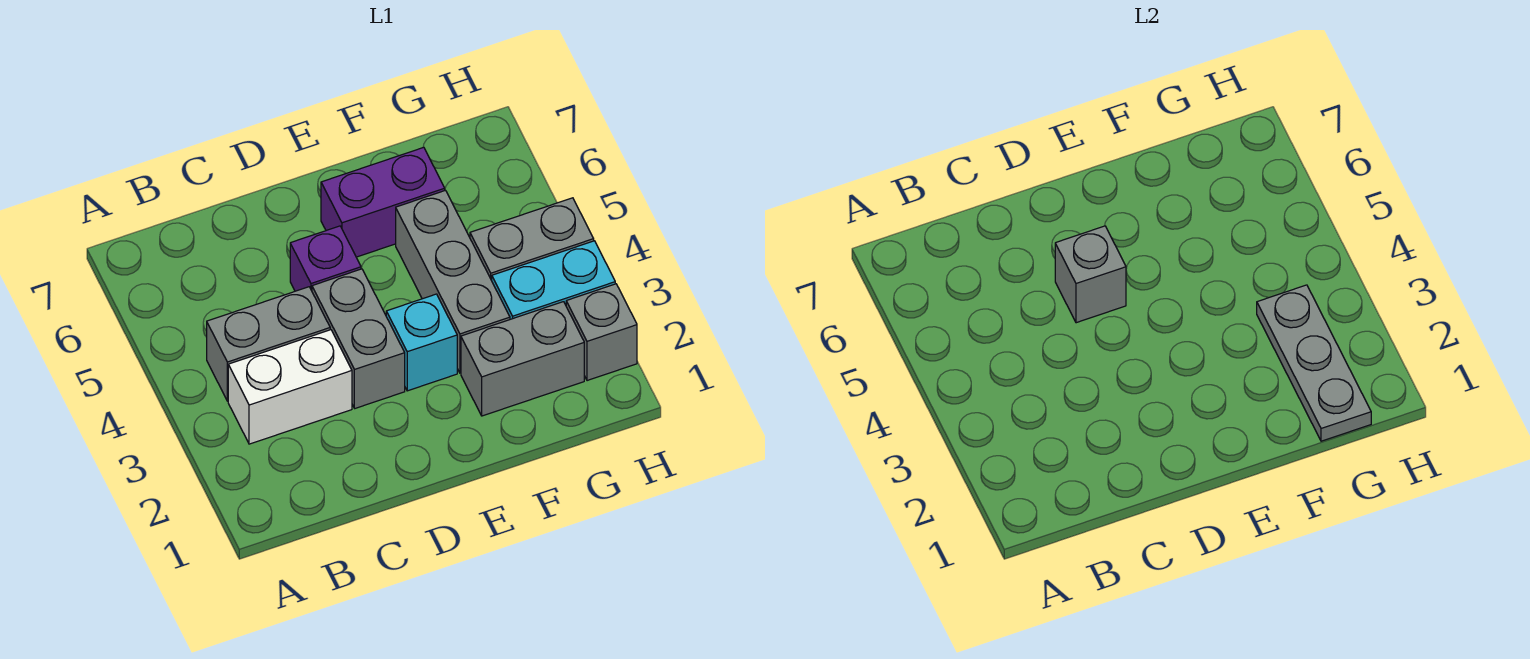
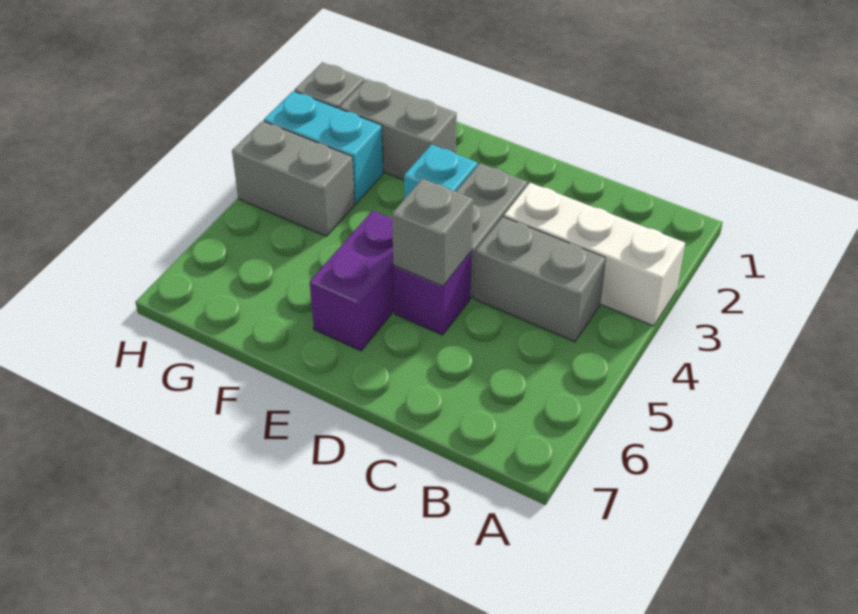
white 1x2 brick [228,330,352,444] -> white 1x3 brick [504,183,685,326]
purple 1x2 brick [321,147,445,257] -> purple 1x2 brick turned to [310,211,395,351]
grey 1x3 brick [396,190,510,373] -> none
grey 1x3 plate [1257,285,1371,441] -> none

